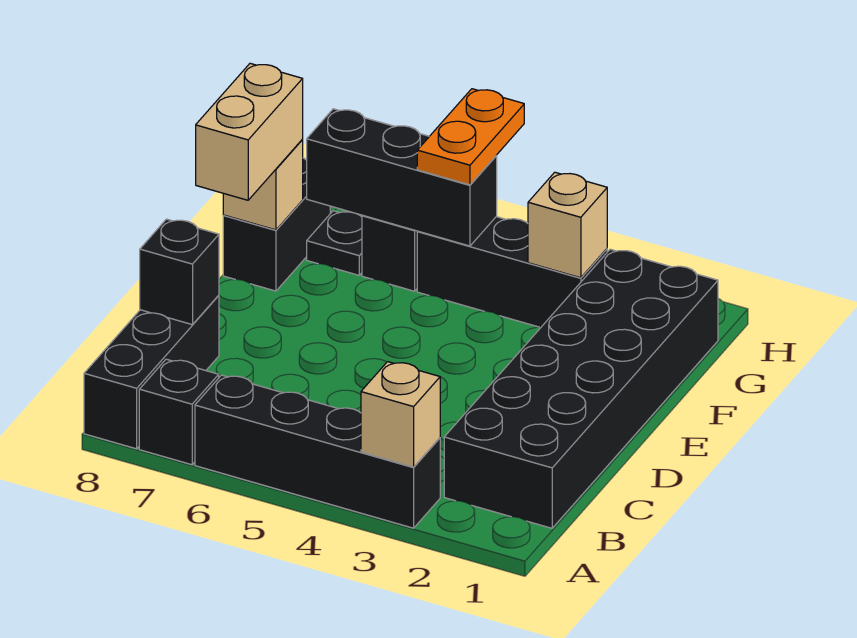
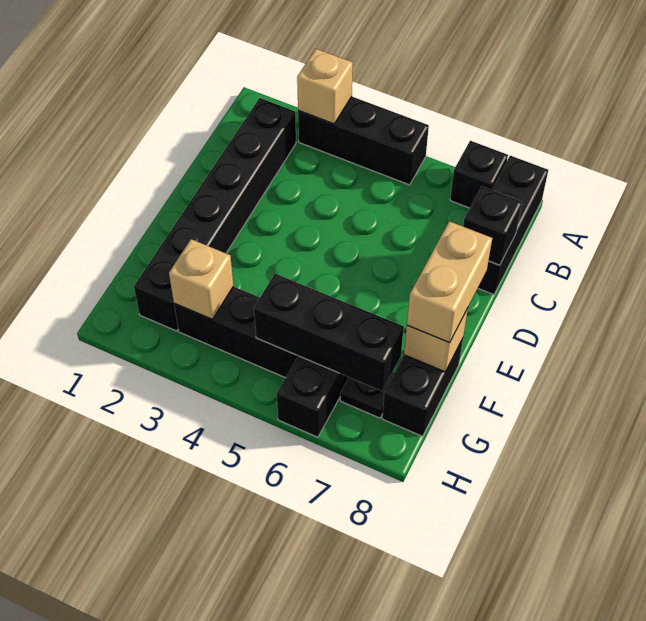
black 1x4 brick [195,375,440,528] -> black 1x3 brick [298,97,429,185]
black 2x6 brick [444,249,718,528] -> black 1x6 brick [134,98,296,331]
orange 1x2 plate [417,89,524,185] -> none

